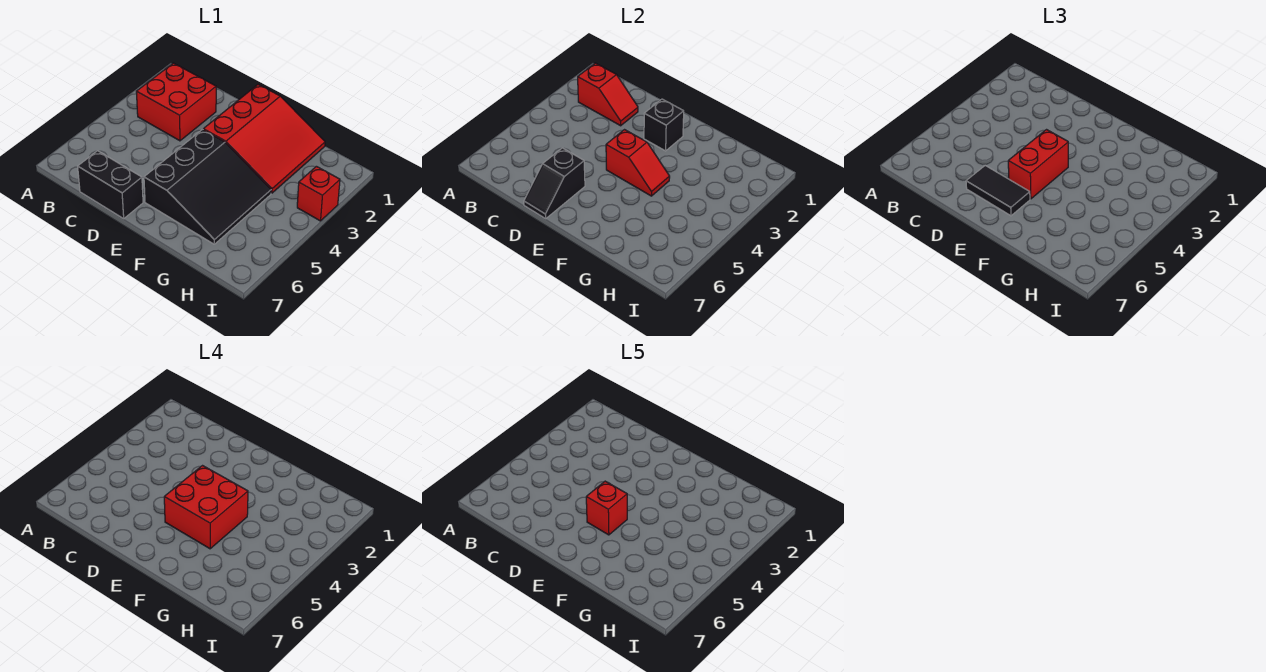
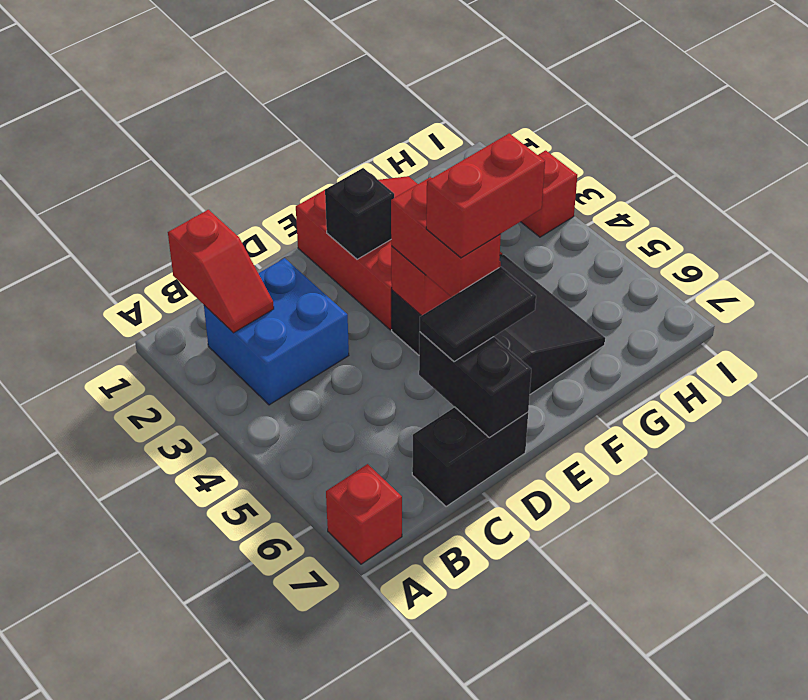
red 2x2 brick [136,63,216,141] -> blue 2x2 brick [204,258,349,405]
red 1x2 slope [578,63,638,126] -> red 1x2 slope turned to [168,210,274,333]
black 1x2 slope [524,148,585,219] -> black 1x2 brick [419,332,531,437]
red 2x2 brick [164,466,248,549] -> red 1x2 brick [426,133,545,258]
red 1x1 brick [586,481,627,535] -> red 1x1 brick moved to [326,464,402,564]

